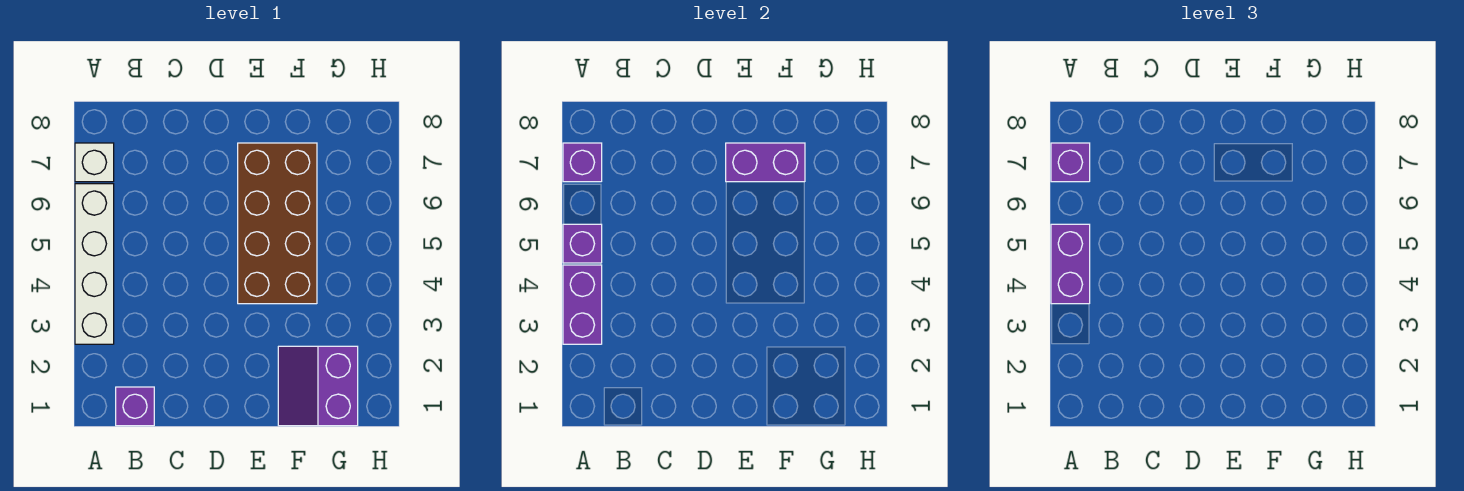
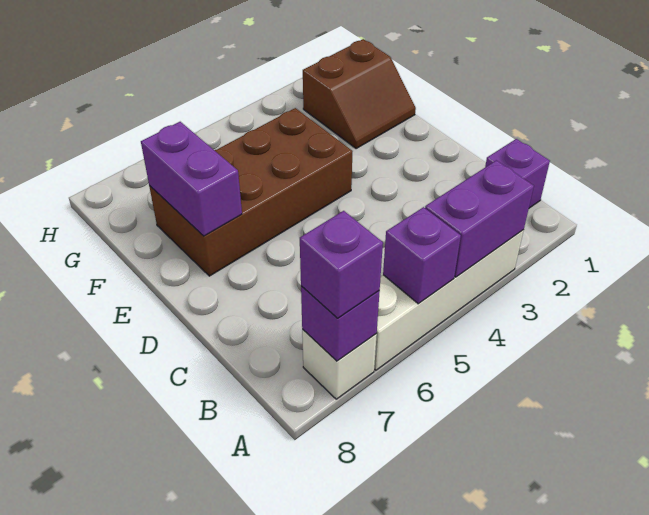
purple 1x2 brick [1051,224,1090,304] -> none
purple 2x2 slope [278,346,358,426] -> brown 2x2 slope [303,39,416,148]

